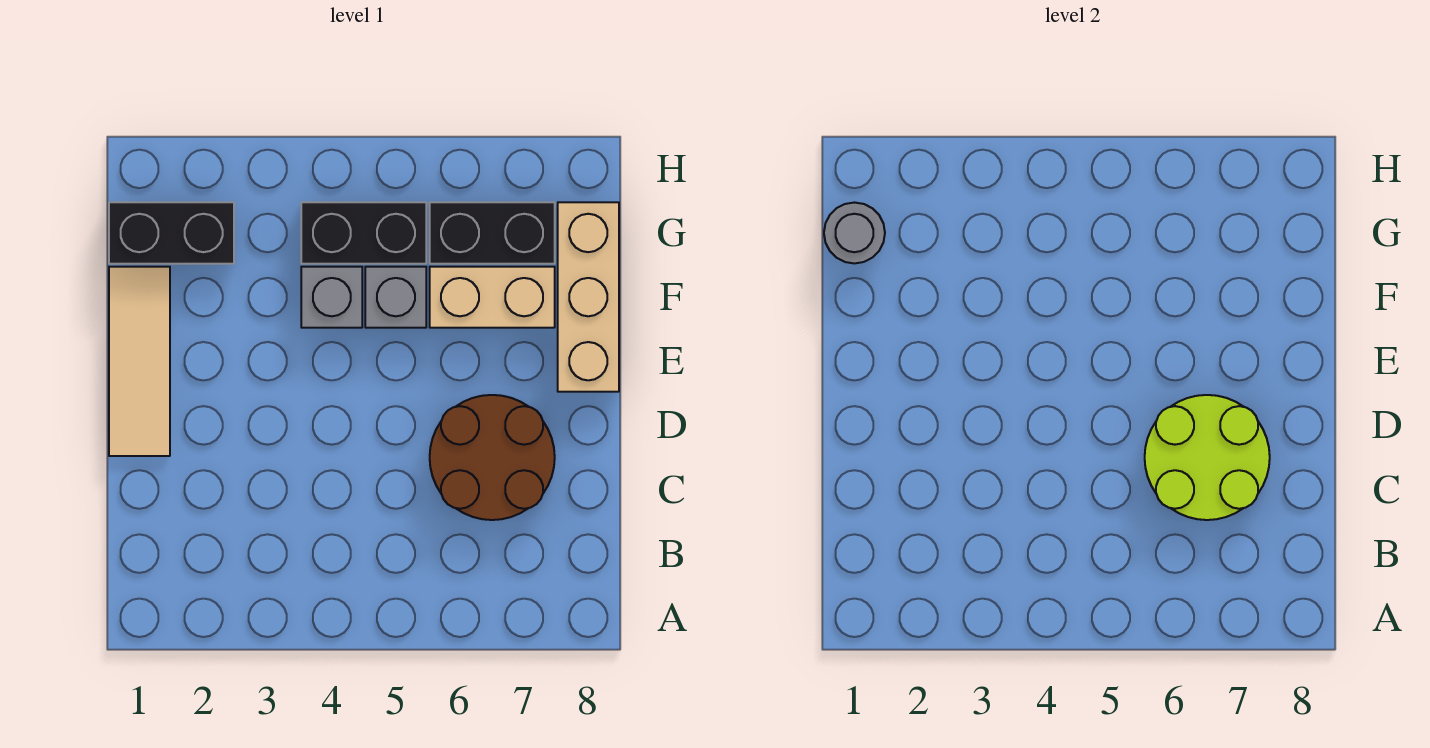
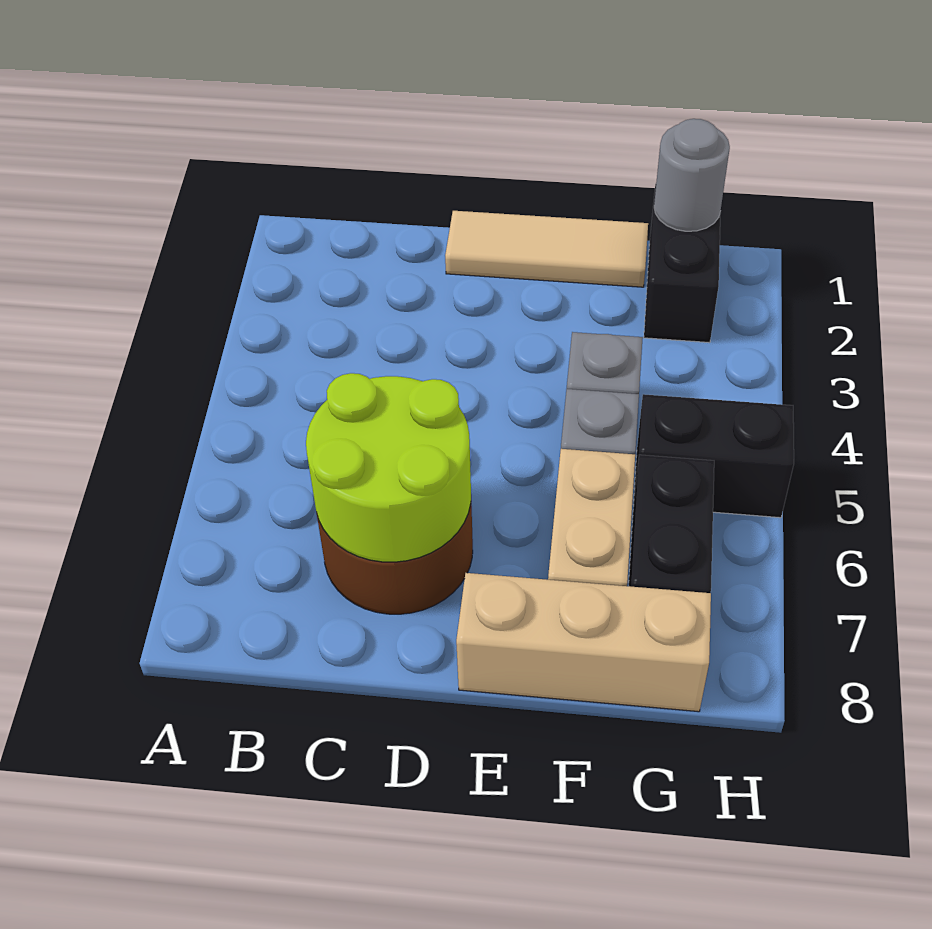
black 1x2 brick [301,202,426,264] -> black 1x2 brick turned to [634,394,794,518]

